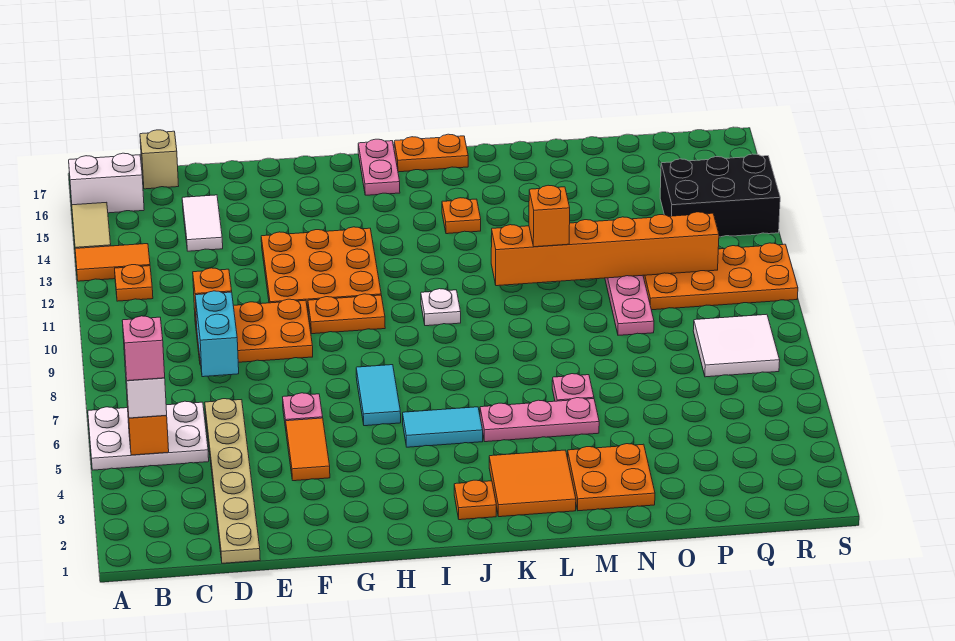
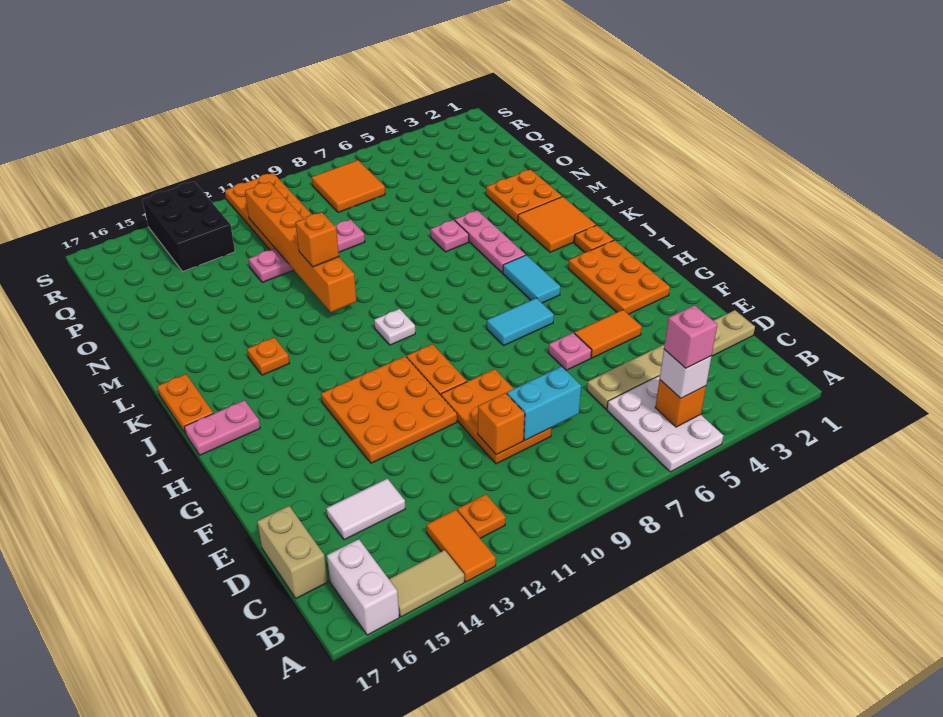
tan 1x1 brick [140,130,179,189] -> tan 1x2 brick [257,506,328,598]
none -> orange 2x3 plate [568,240,670,314]
white 2x2 tile [693,314,780,377] -> orange 2x2 tile [312,160,385,213]

